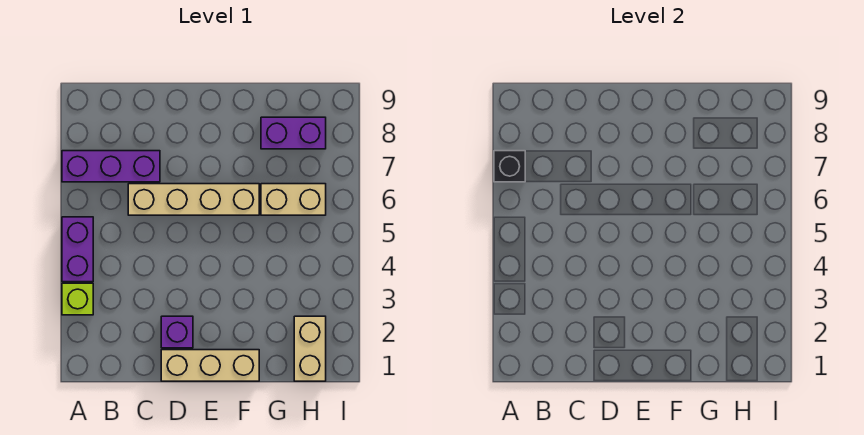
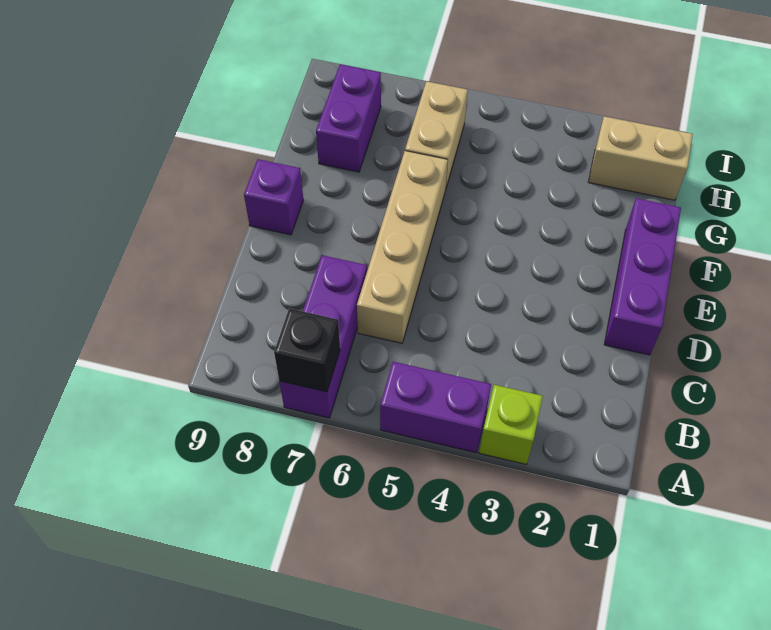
tan 1x3 brick [161,350,259,381] -> purple 1x3 brick [604,198,681,355]
purple 1x1 brick [161,316,193,348] -> purple 1x1 brick moved to [244,159,303,235]

